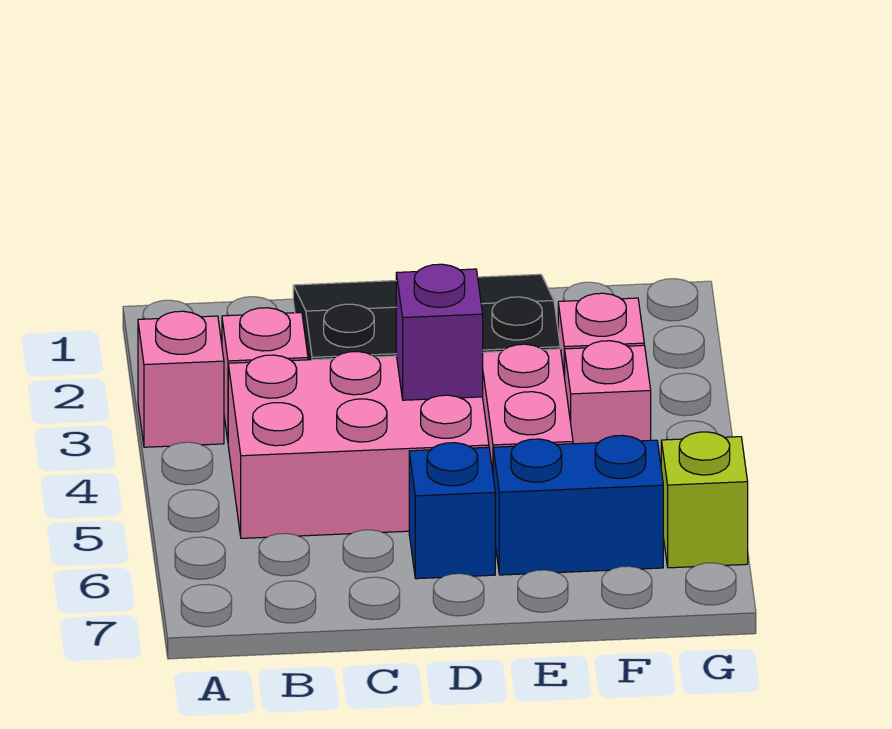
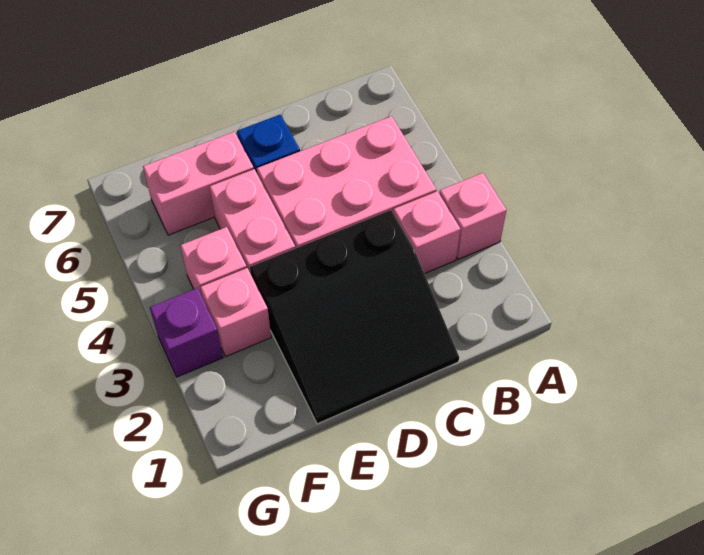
purple 1x1 brick [396,264,483,400] -> purple 1x1 brick moved to [150,288,223,377]
blue 1x2 brick [493,435,663,575] -> pink 1x2 brick [143,132,254,235]
lime 1x1 brick [661,432,748,568] -> none

